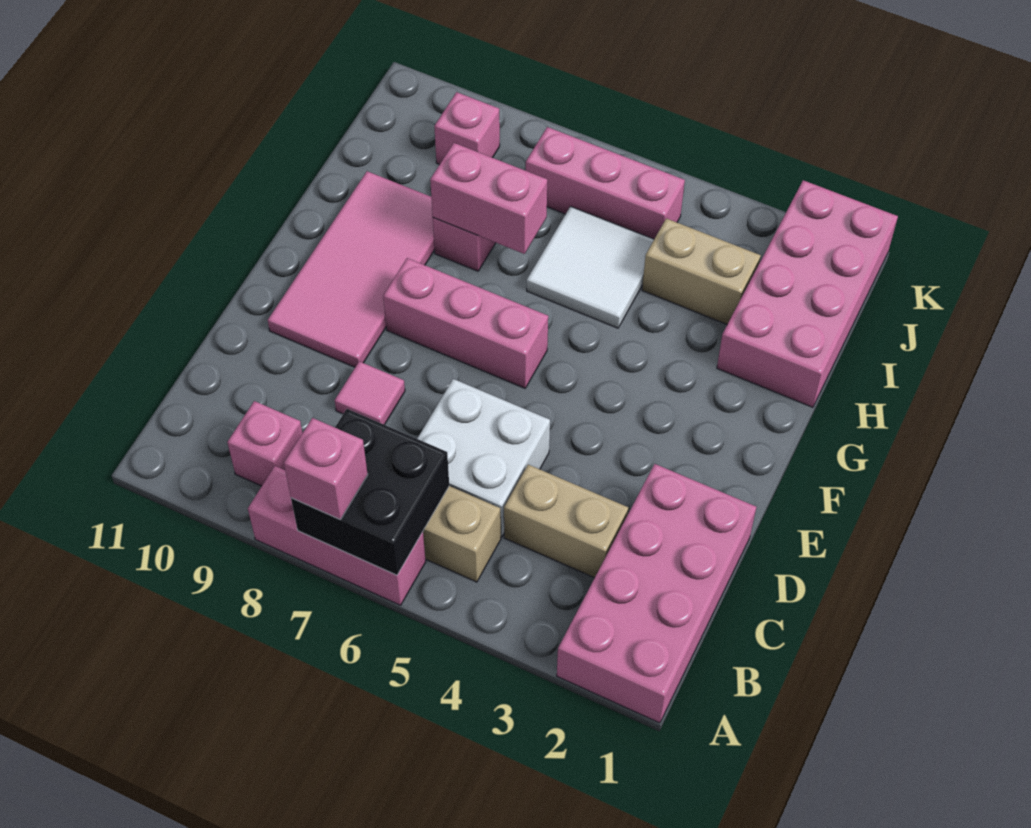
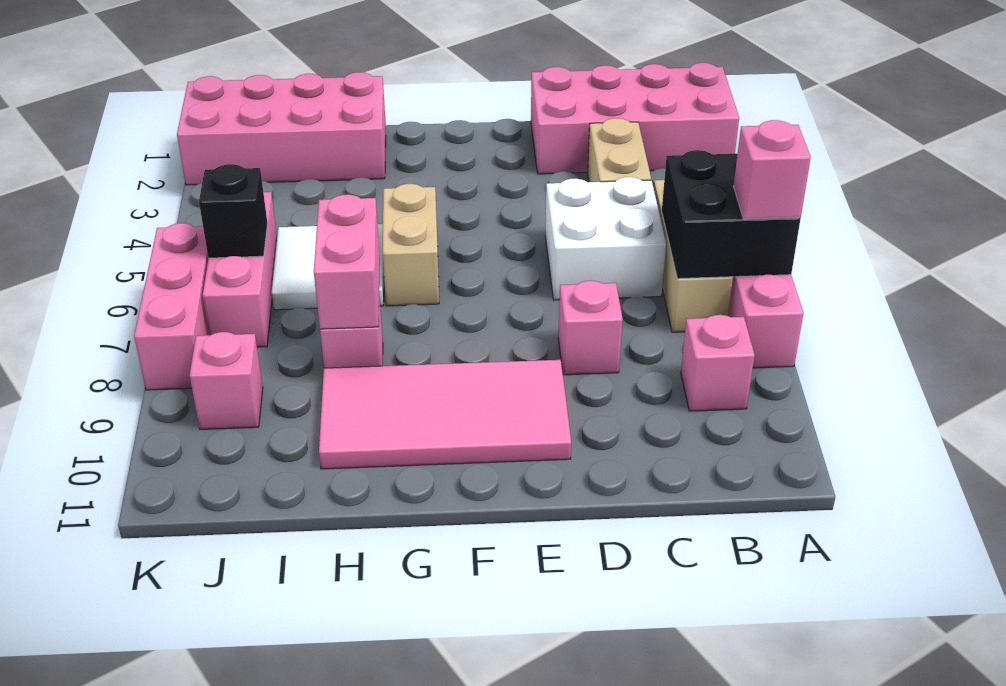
pink 1x1 tile [335,361,405,425] -> pink 1x1 brick [558,281,623,375]
pink 1x3 brick [383,258,548,388] -> pink 1x3 brick moved to [134,223,209,390]
tan 1x2 brick [642,218,761,324] -> tan 1x2 brick moved to [383,184,439,306]
none -> black 1x1 brick [199,164,268,258]

